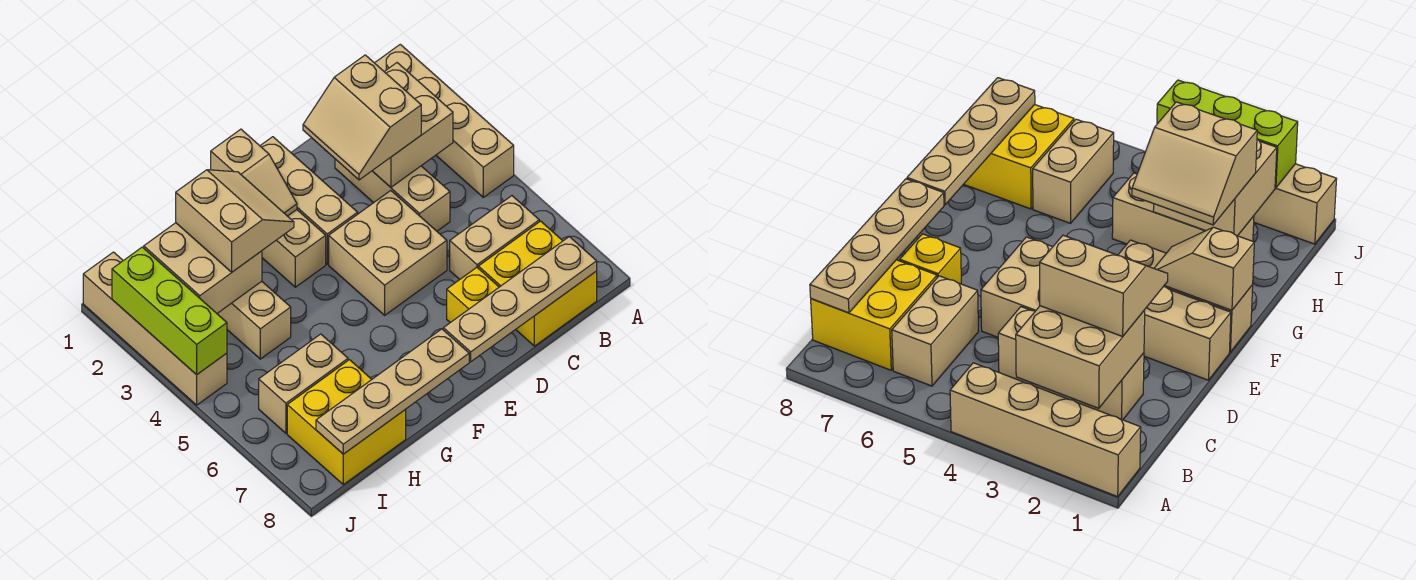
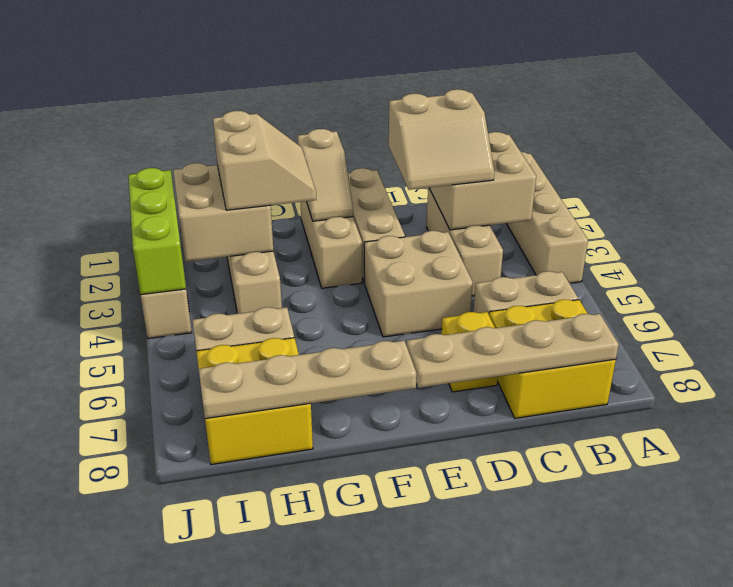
tan 2x2 slope [303,55,421,180] -> tan 2x2 slope turned to [389,89,494,190]

